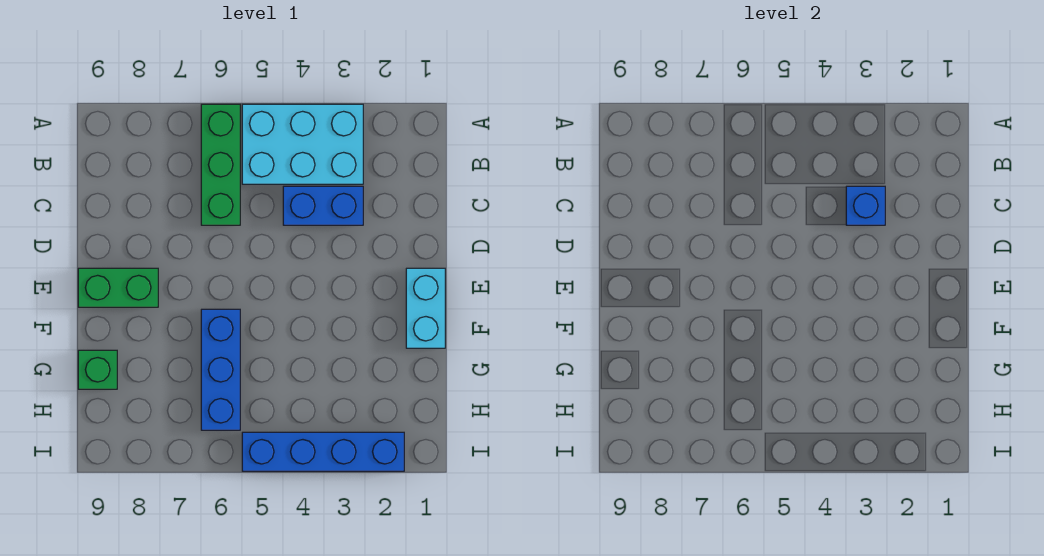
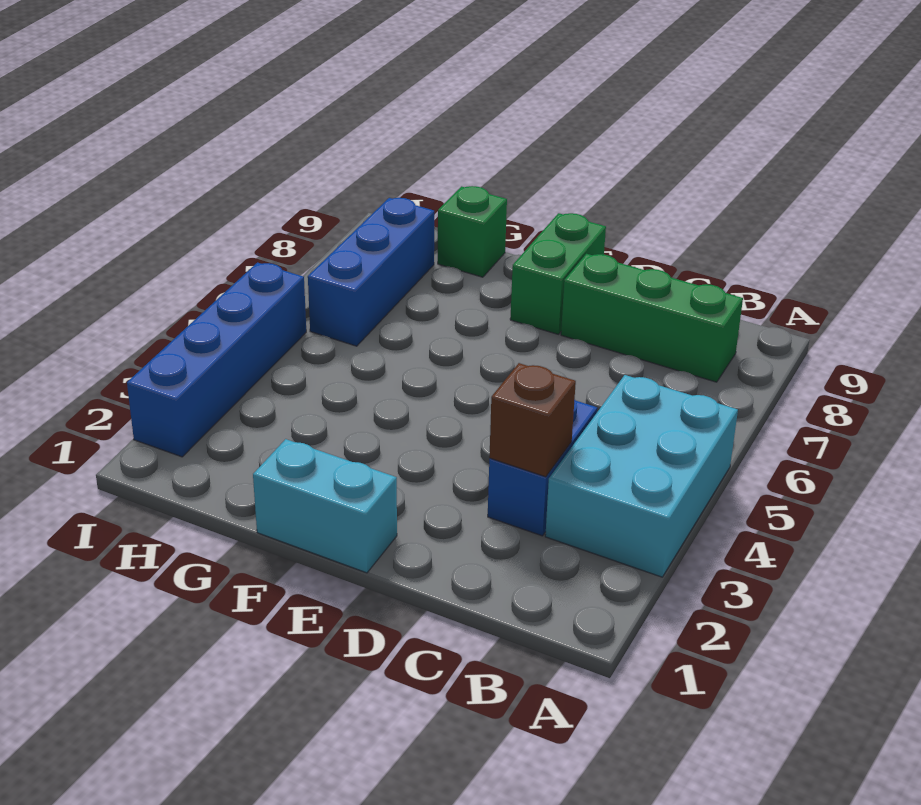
green 1x3 brick [201,104,240,225] -> green 1x3 brick moved to [561,254,743,382]
blue 1x1 brick [846,186,885,225] -> brown 1x1 brick [489,363,576,477]
blue 1x3 brick [201,309,240,430] -> blue 1x3 brick turned to [308,198,434,346]

